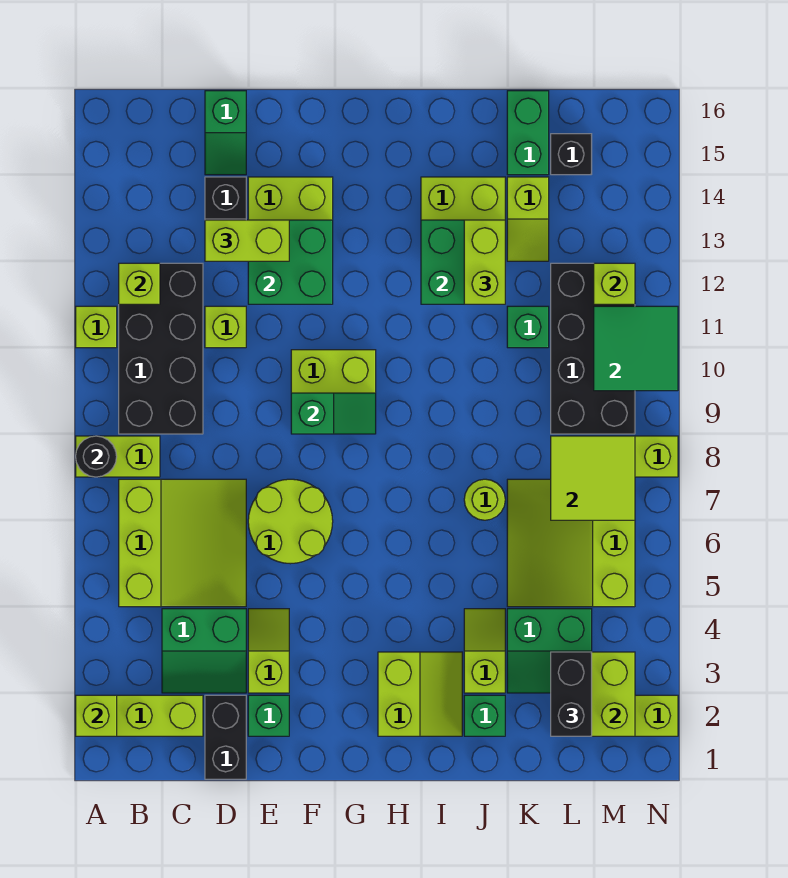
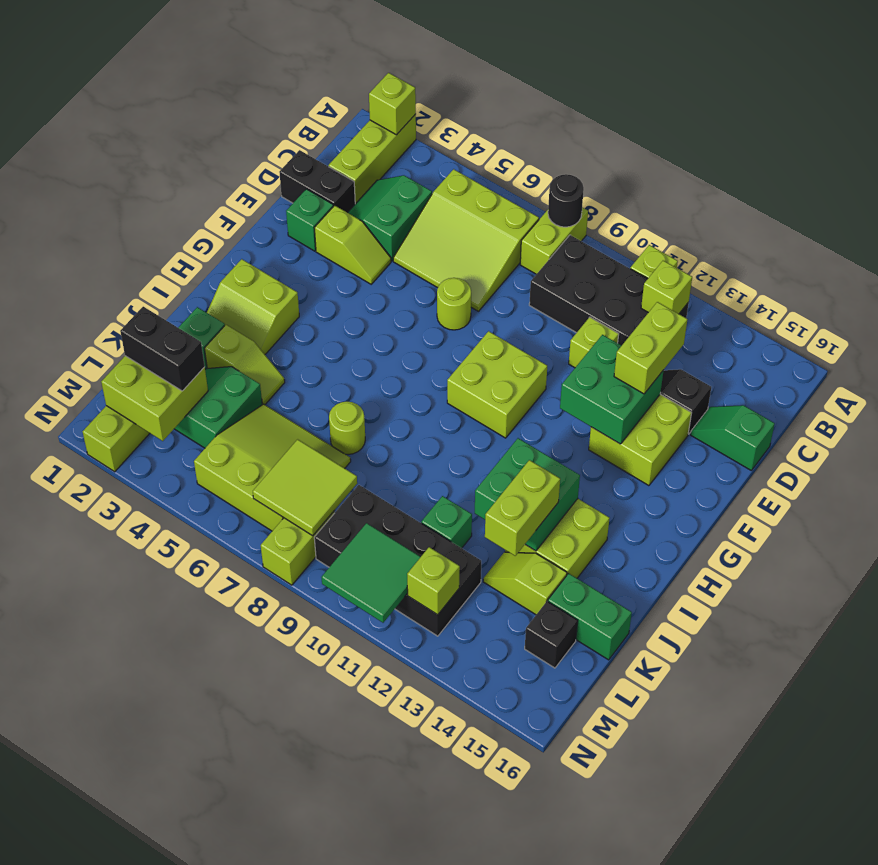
lime 2x2 round brick [248,479,333,564] -> lime 1x1 round brick [437,278,471,330]
green 1x2 slope [291,393,376,434] -> none
lime 1x2 brick [464,220,505,304] -> lime 1x2 brick turned to [485,460,560,556]

